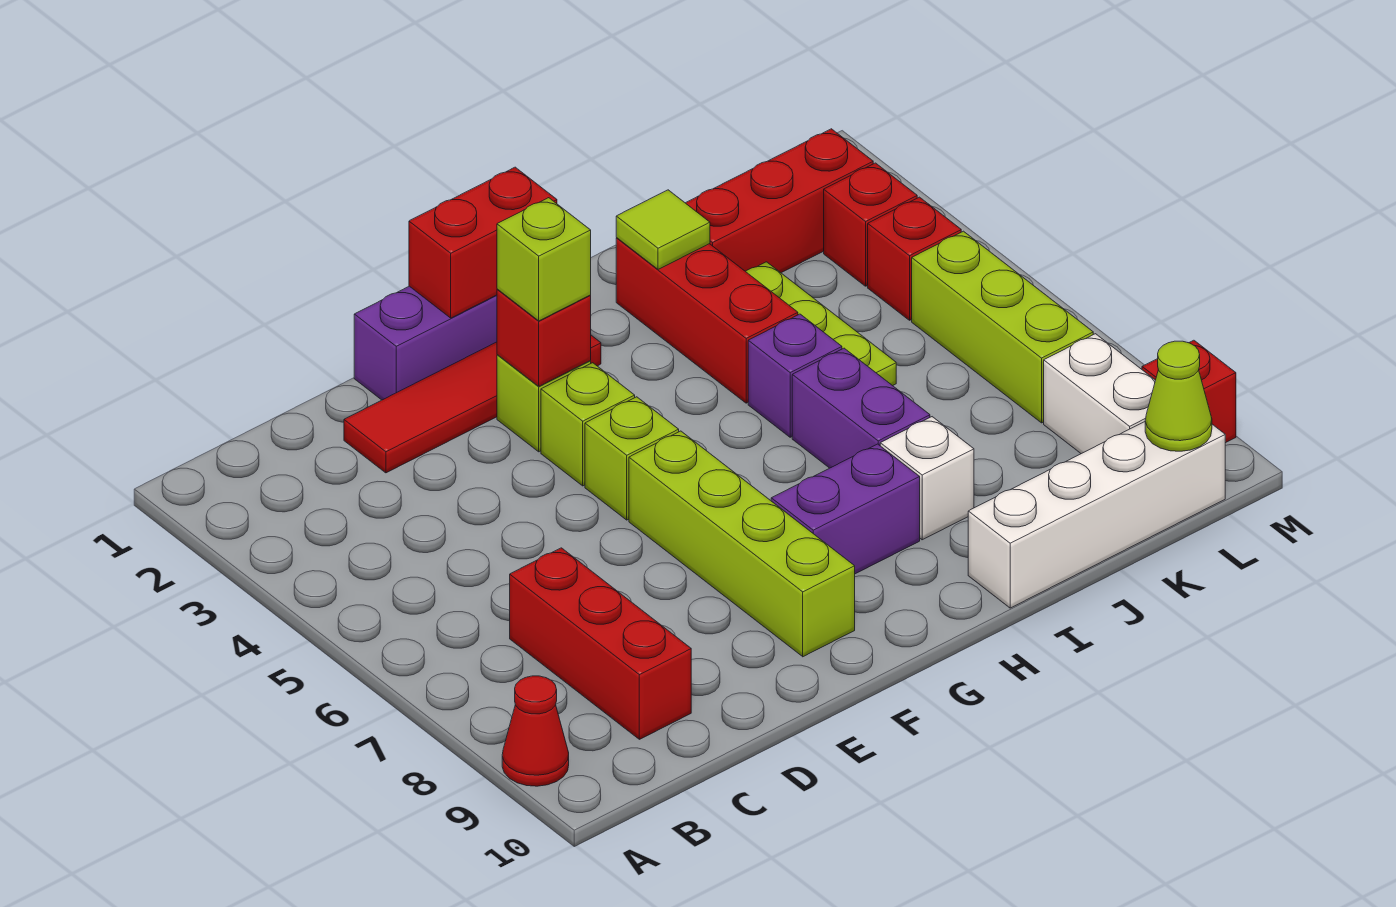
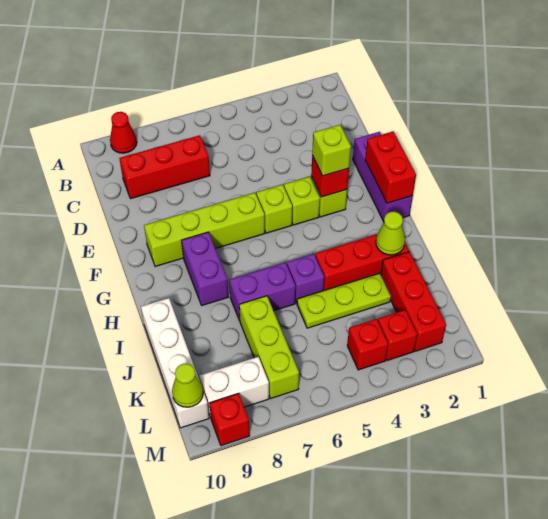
red 1x4 tile [344,335,601,473] -> none
lime 1x1 tile [616,190,710,269] -> lime 1x1 cone [376,212,405,255]
white 1x1 brick [880,417,974,540] -> none
lime 1x3 brick [912,231,1093,423] -> lime 1x3 brick turned to [239,296,299,398]

